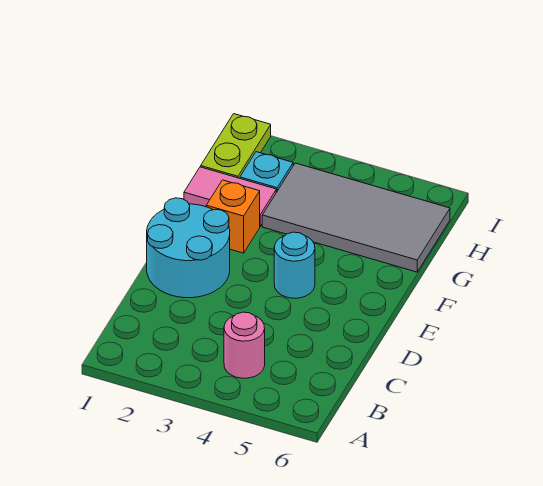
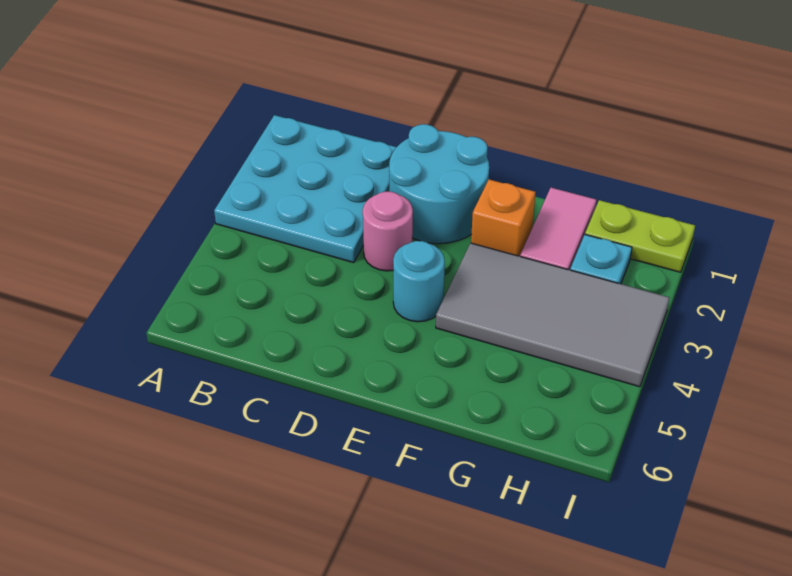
none -> cyan 3x3 plate [214,115,396,263]
pink 1x1 round brick [224,312,265,378] -> pink 1x1 round brick moved to [363,192,413,271]
grey 2x4 tile [262,163,450,272] -> grey 2x4 tile turned to [436,243,669,387]

